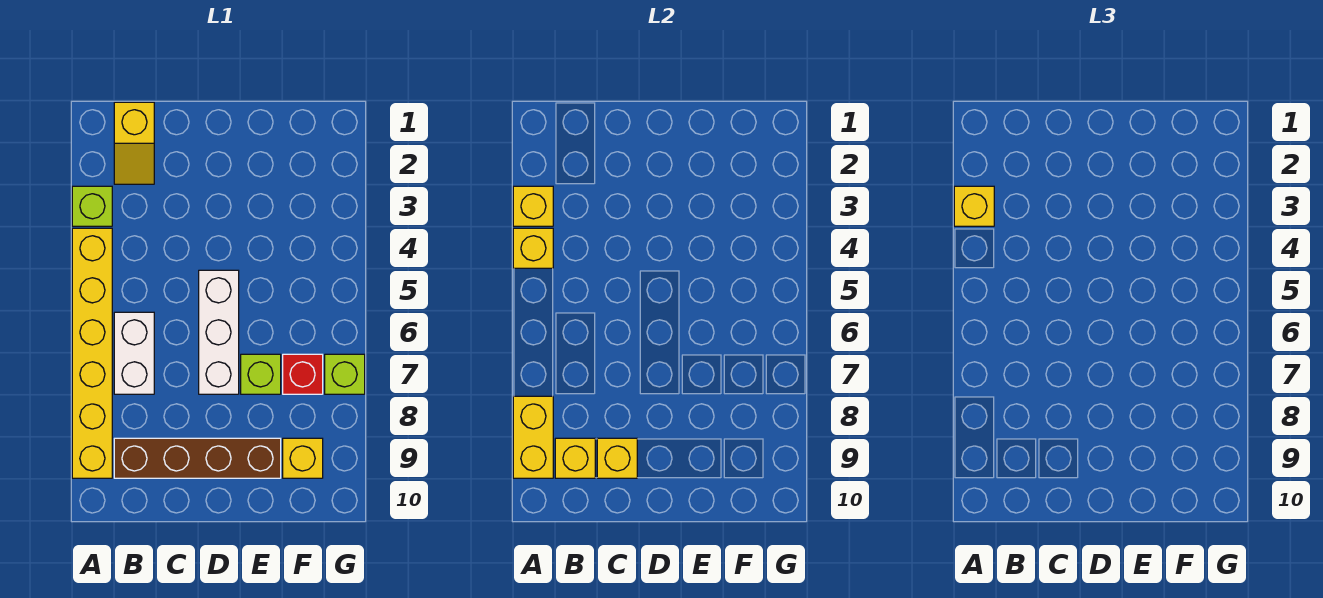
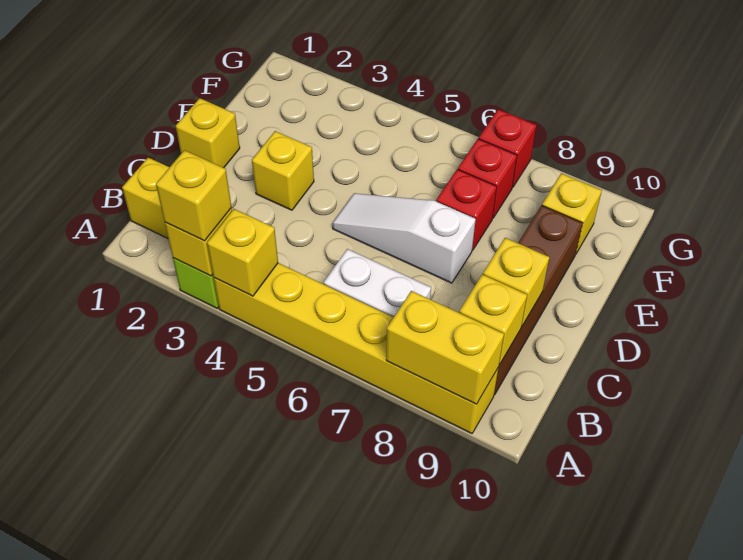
none -> yellow 1x1 brick [176,98,240,168]
none -> yellow 1x1 brick [252,131,314,210]
white 1x3 brick [199,270,239,394] -> white 1x3 slope [332,193,476,283]
lime 1x1 brick [241,354,281,394] -> red 1x1 brick [436,169,497,250]
lime 1x1 brick [325,354,365,394] -> red 1x1 brick [479,109,536,188]

